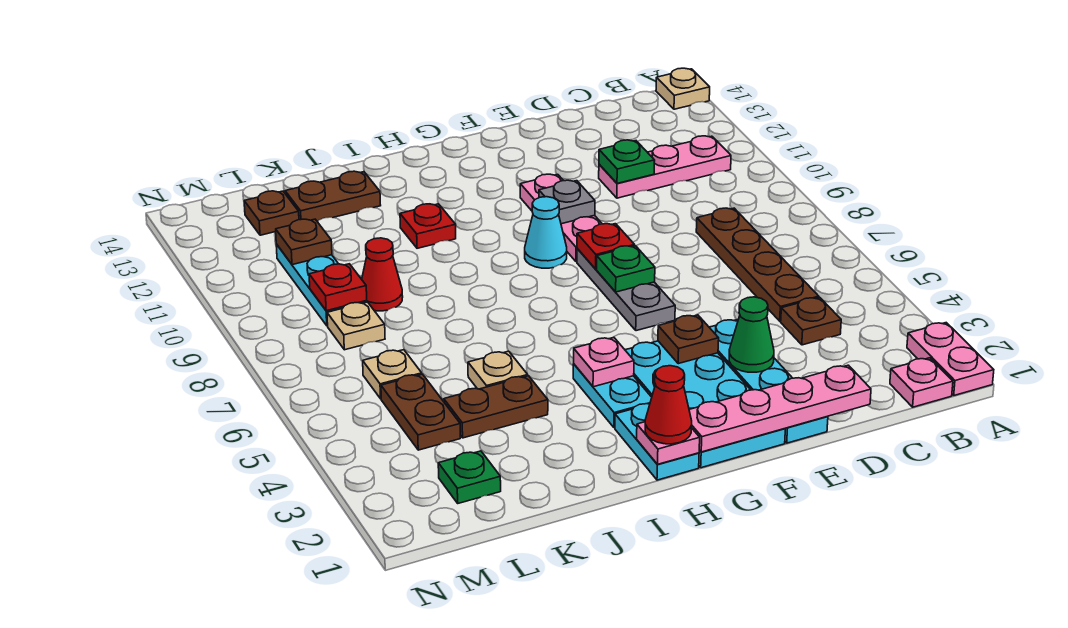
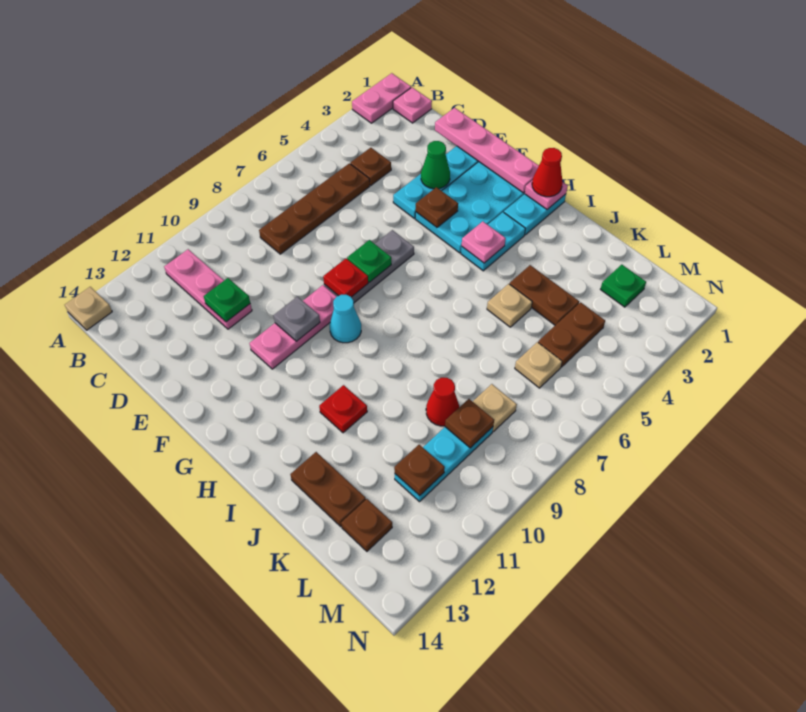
red 1x1 plate [309,264,367,311] -> brown 1x1 plate [445,399,494,448]

